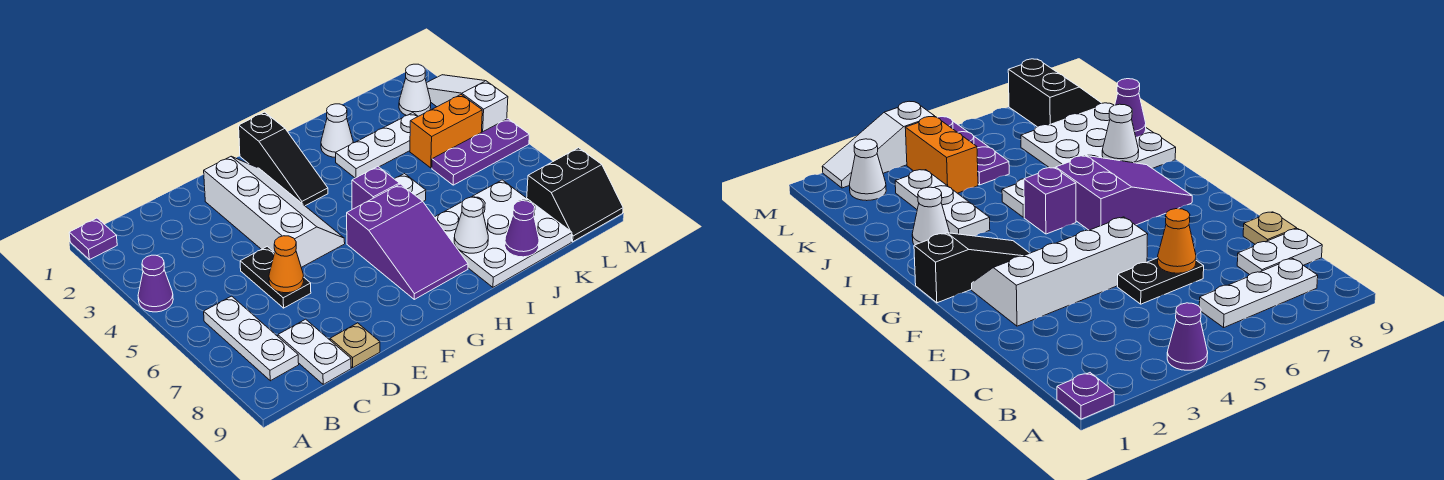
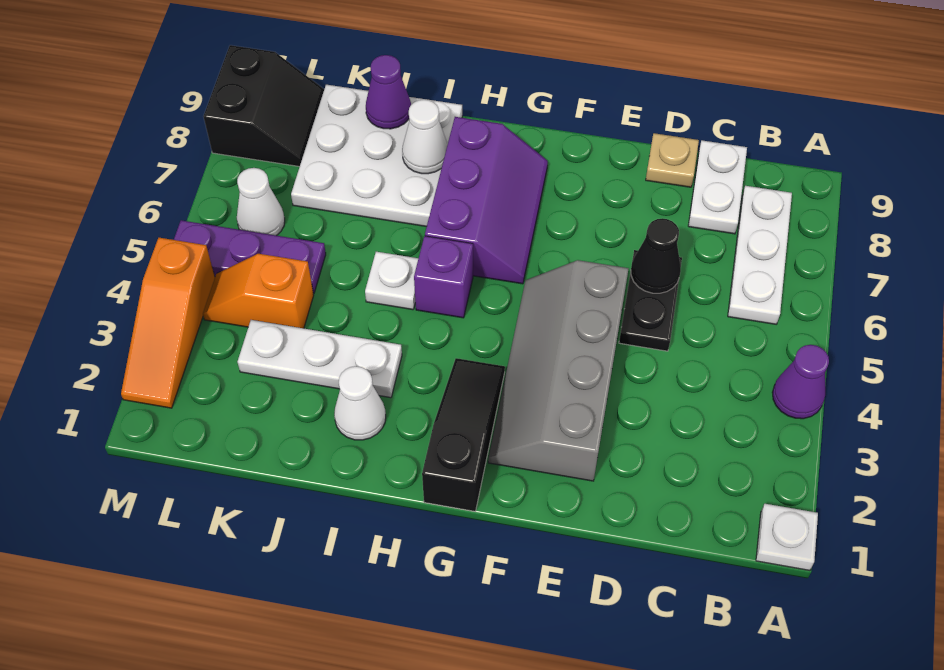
purple 1x1 plate [69,218,117,260] -> white 1x1 plate [756,504,818,570]
orange 1x1 cone [269,236,304,293] -> black 1x1 cone [631,218,681,293]
white 2x4 slope [204,157,345,267] -> grey 2x4 slope [488,260,629,481]
purple 2x3 slope [347,184,468,299] -> purple 2x3 slope turned to [425,117,548,284]
orange 1x2 brick [410,95,482,168] -> orange 1x2 slope [203,254,314,328]
white 1x1 cone [399,64,431,116] -> white 1x1 cone moved to [237,168,285,236]
black 2x2 slope [527,148,623,242] -> black 2x2 slope turned to [203,45,324,167]
white 1x3 slope [426,75,508,132] -> orange 1x3 slope [121,238,215,408]

